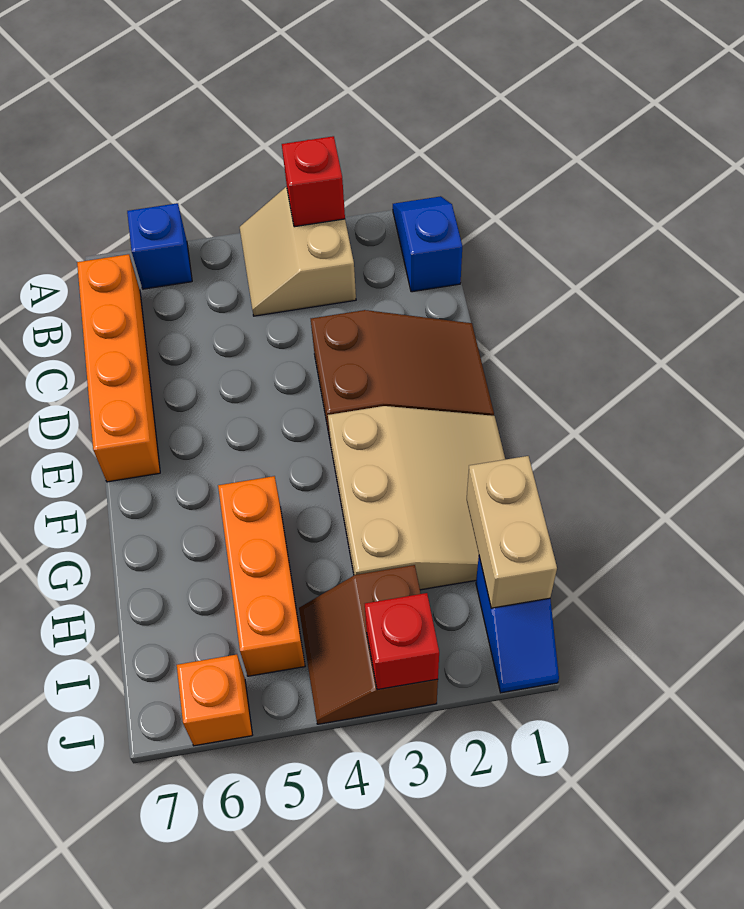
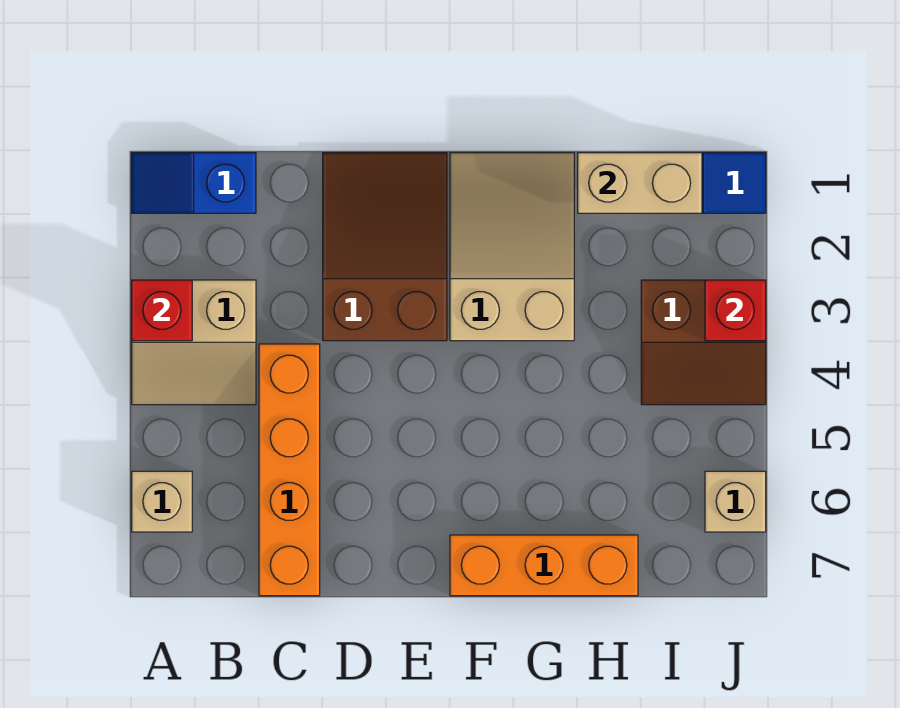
blue 1x1 brick [127,203,192,289] -> tan 1x1 brick [132,471,192,532]
orange 1x4 brick [77,254,160,482] -> orange 1x4 brick turned to [259,344,320,596]
tan 3x3 slope [328,406,505,590] -> tan 2x3 slope [450,153,574,341]
orange 1x3 brick [218,476,305,676] -> orange 1x3 brick moved to [450,535,638,596]
orange 1x1 brick [177,655,252,746] -> tan 1x1 brick [705,471,766,532]

